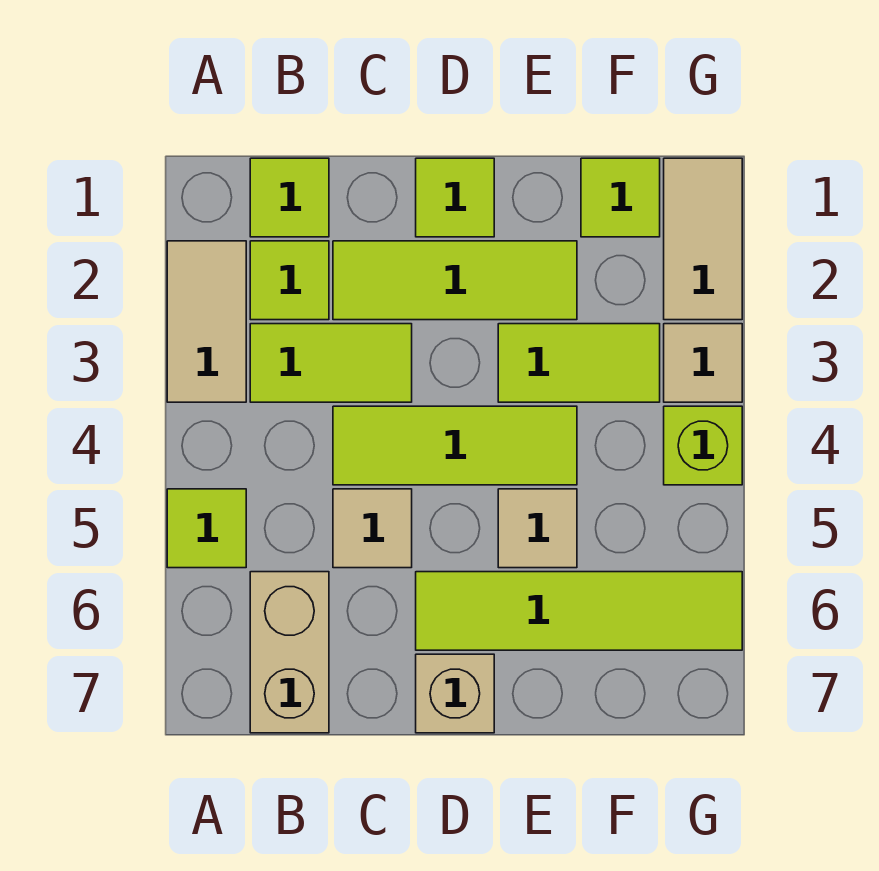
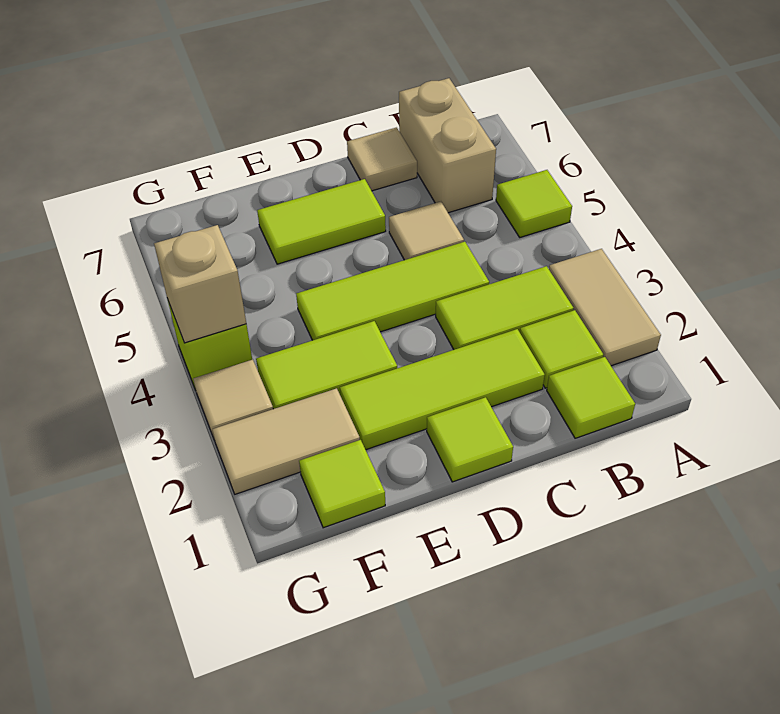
lime 1x4 tile [416,572,742,650] -> lime 1x2 tile [257,179,386,264]
tan 1x1 brick [416,654,494,733] -> tan 1x1 brick moved to [154,225,246,343]
tan 1x1 tile [498,489,577,568] -> tan 1x1 tile moved to [347,127,417,191]
tan 1x2 tile [664,158,742,320] -> tan 1x2 tile turned to [212,388,360,494]

